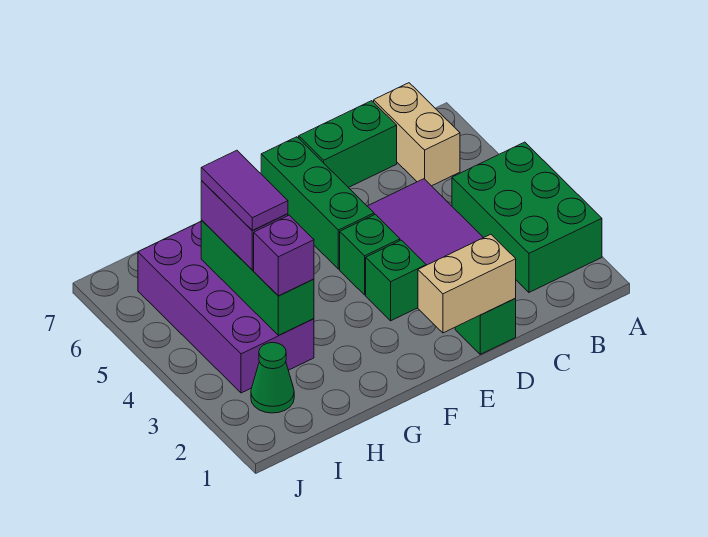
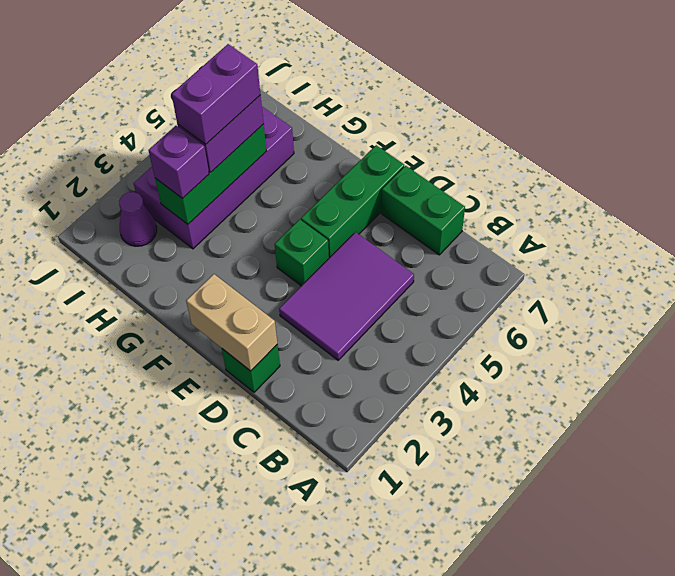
green 2x3 brick [452,142,602,292] -> none
tan 1x2 brick [374,83,460,186] -> none
green 1x1 brick [366,240,426,321] -> none
purple 1x2 tile [201,150,288,230] -> purple 1x2 brick [172,44,260,144]
green 1x1 cone [251,343,294,413] -> purple 1x1 cone [119,192,157,246]

